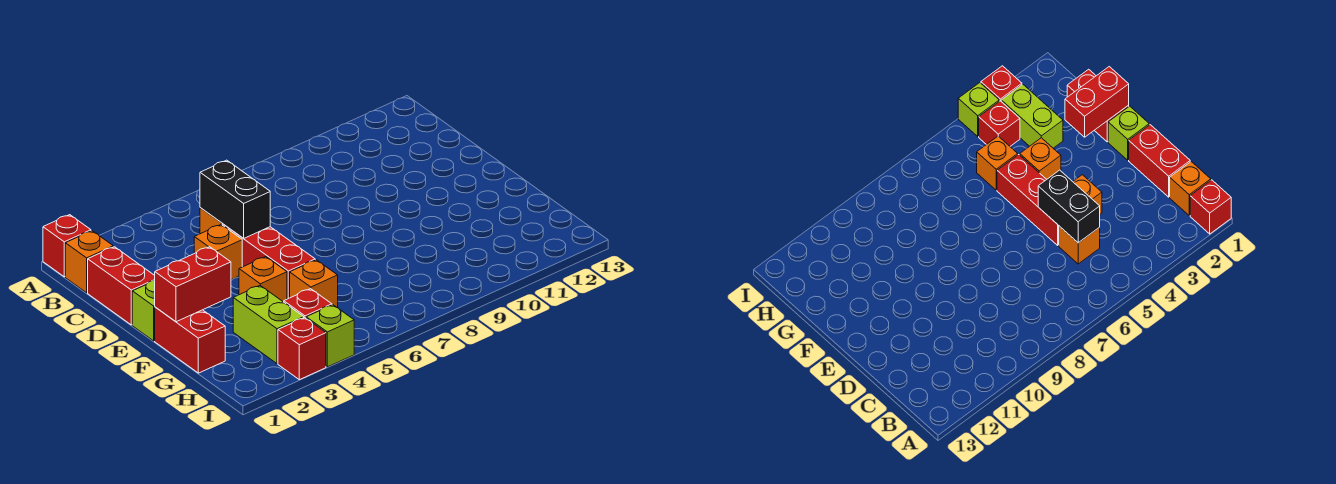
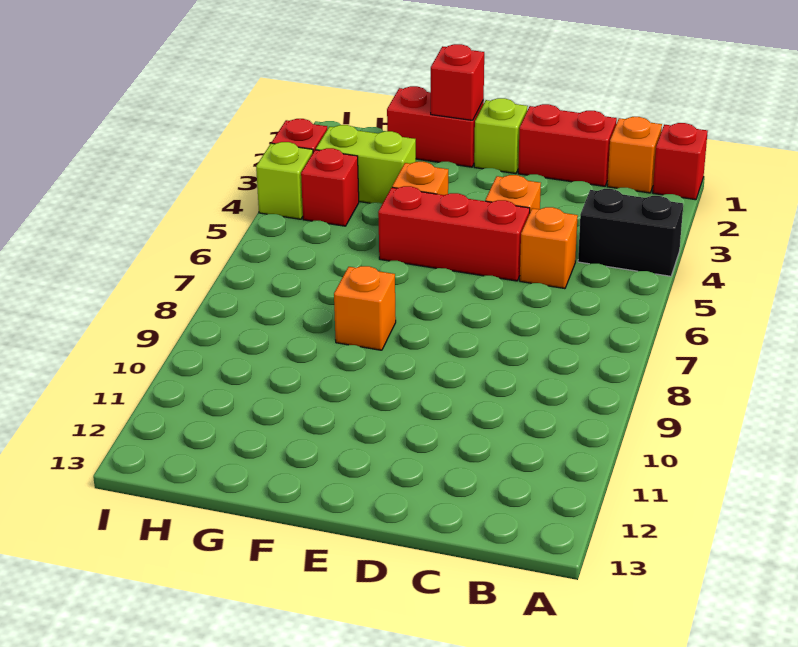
black 1x2 brick [200,160,270,238] -> black 1x2 brick moved to [578,189,683,276]
red 1x2 brick [155,247,231,322] -> red 1x1 brick [431,44,484,120]
orange 1x1 brick [290,260,338,308] -> orange 1x1 brick moved to [334,266,396,350]

